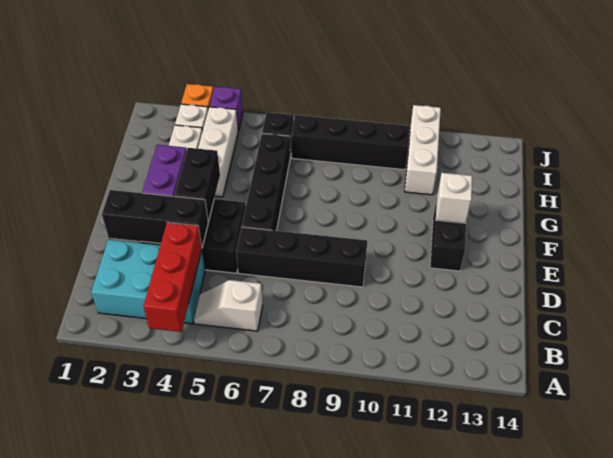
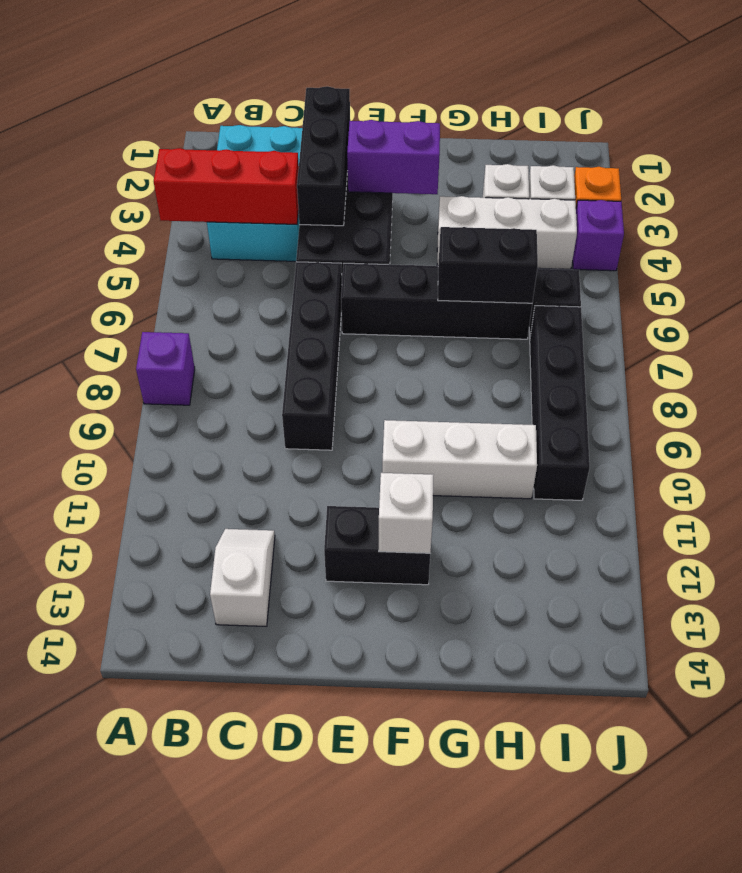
none -> purple 1x1 brick [136,332,195,405]
white 1x2 slope [194,280,263,331] -> white 1x2 slope moved to [210,529,275,627]
black 1x2 brick [175,148,220,222] -> black 1x2 brick moved to [438,227,538,303]
white 1x3 brick [405,105,441,195] -> white 1x3 brick moved to [382,420,537,499]

